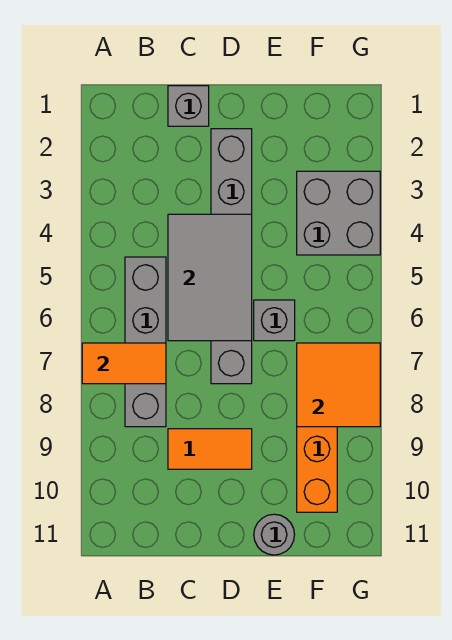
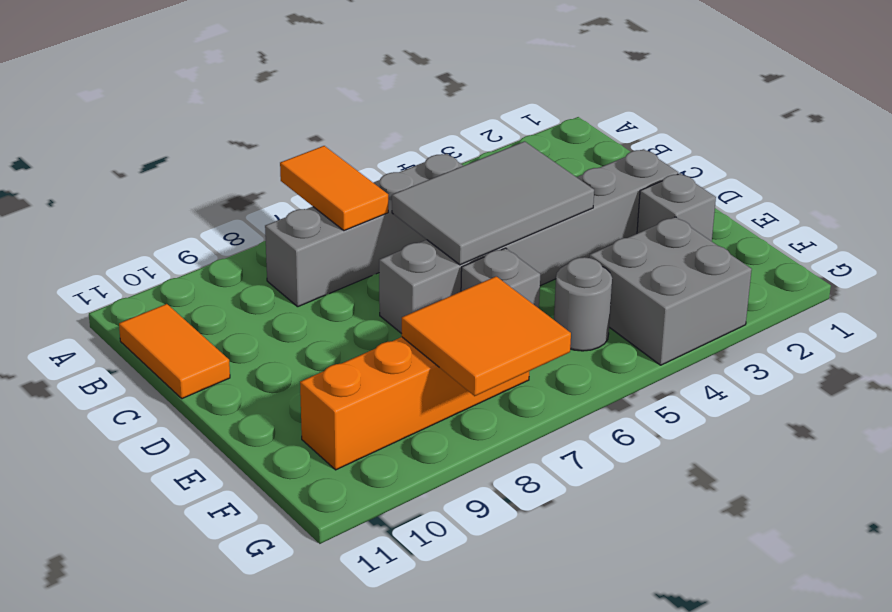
grey 1x1 brick [168,86,209,126] -> grey 1x1 brick moved to [637,174,716,241]
orange 1x2 tile [168,429,252,469] -> orange 1x2 tile moved to [119,304,230,399]
grey 1x1 round brick [254,514,295,555] -> grey 1x1 round brick moved to [554,257,612,351]

